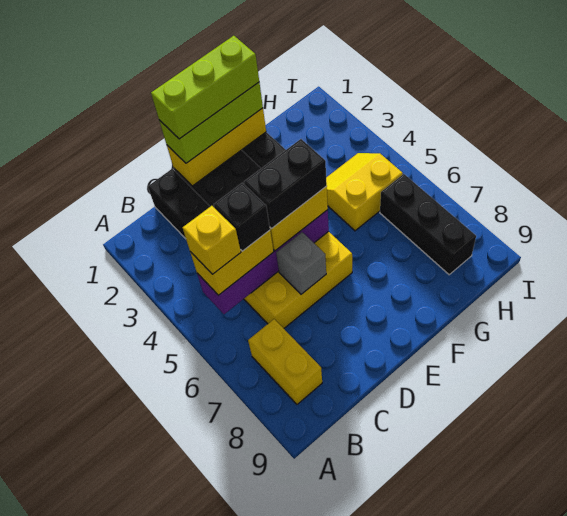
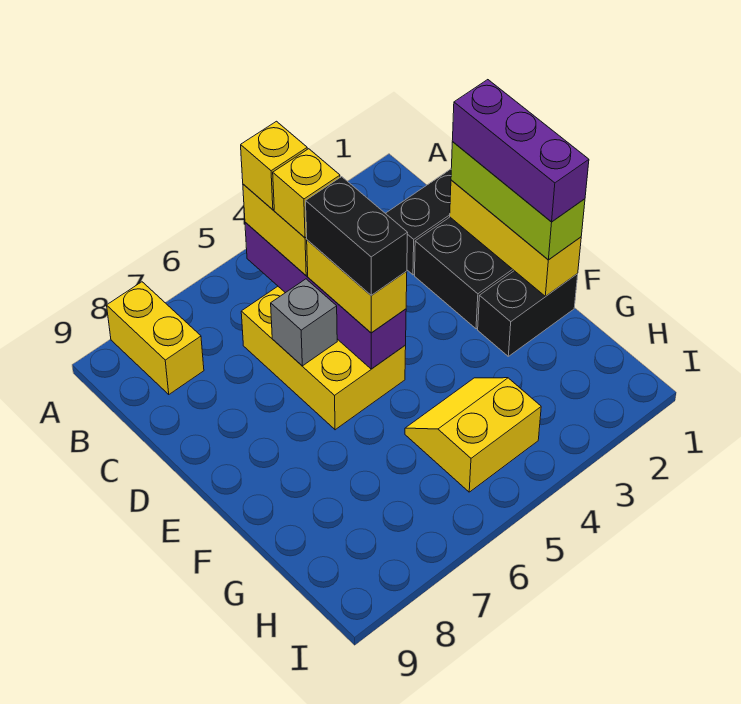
yellow 1x2 brick [248,319,322,404] -> yellow 1x2 brick turned to [107,282,204,394]
black 1x1 brick [214,183,270,251] -> yellow 1x1 brick [273,149,340,238]
lime 1x3 brick [151,36,259,139] -> purple 1x3 brick [452,80,589,222]
yellow 2x2 slope [326,153,403,231] -> yellow 2x2 slope turned to [405,378,541,492]
black 1x3 brick [380,174,476,275] -> none

